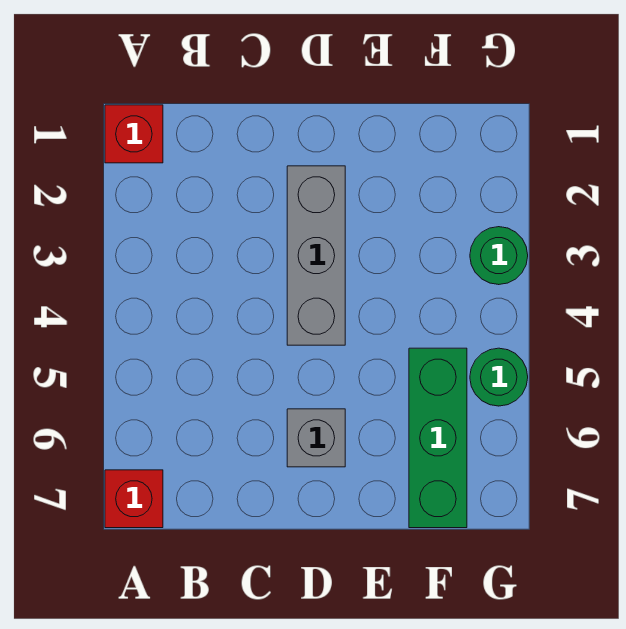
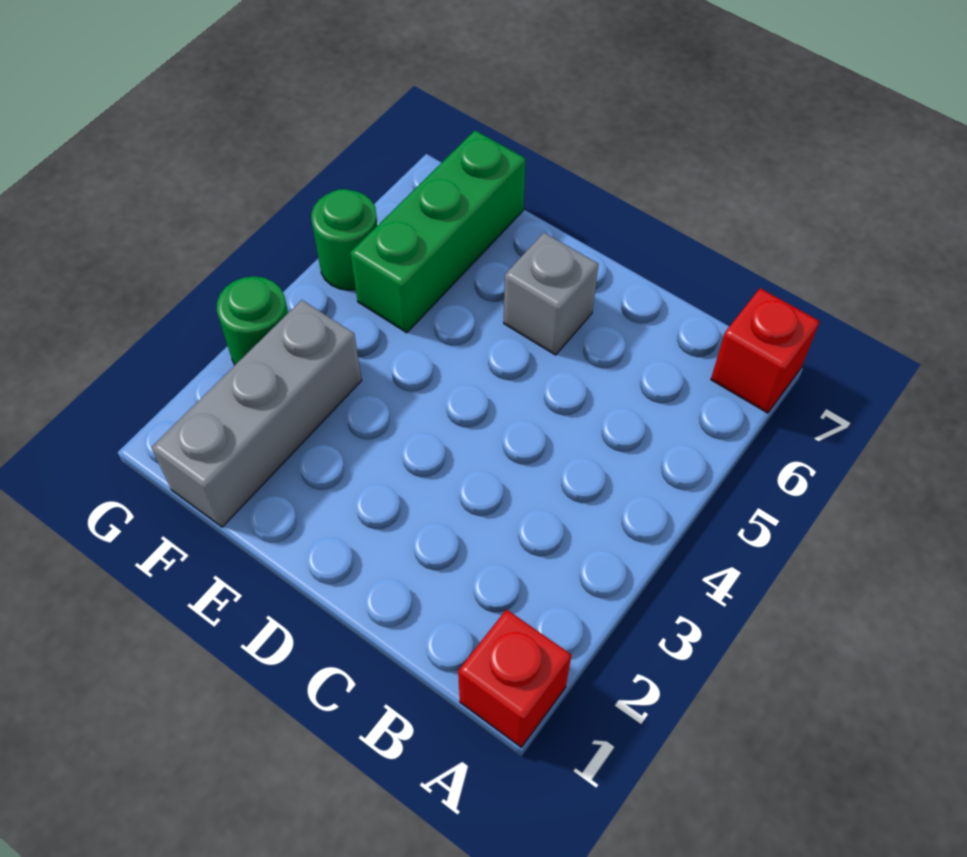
grey 1x3 brick [287,166,345,345] -> grey 1x3 brick moved to [151,300,362,527]

